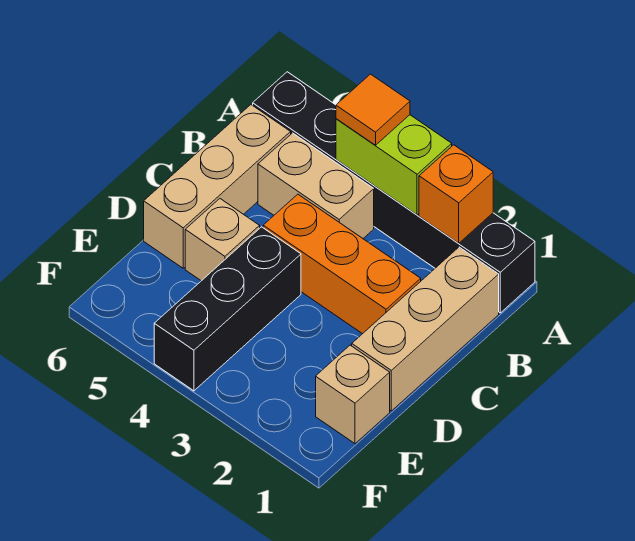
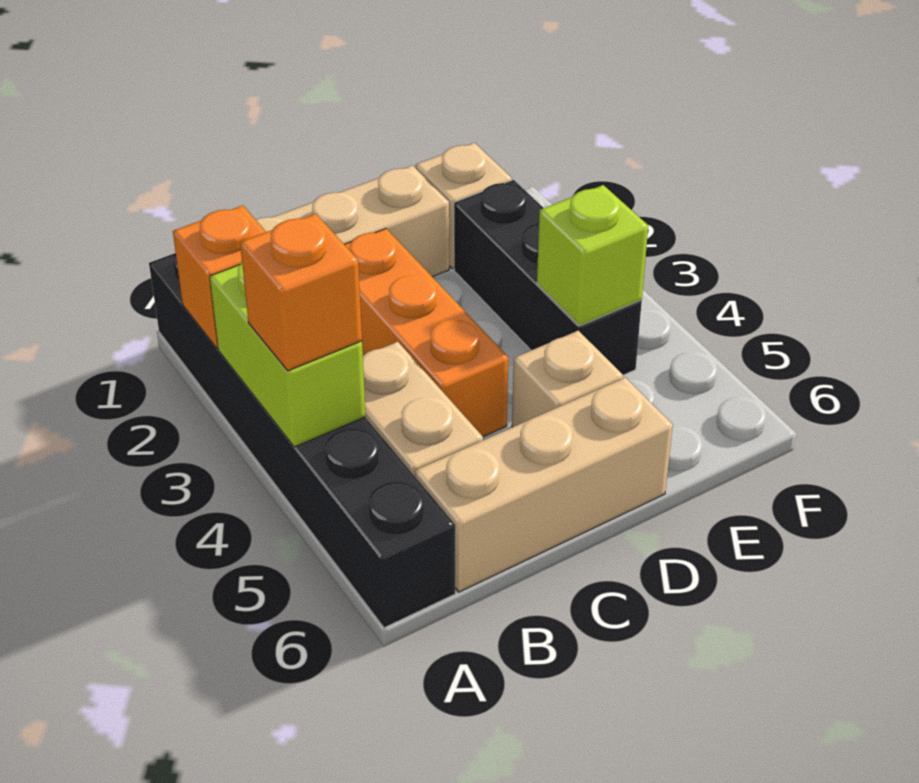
orange 1x1 tile [336,74,410,145] -> orange 1x1 brick [240,214,362,371]
black 1x3 brick [154,227,301,391] -> black 1x3 brick turned to [454,180,642,375]
none -> lime 1x1 brick [537,185,648,326]

